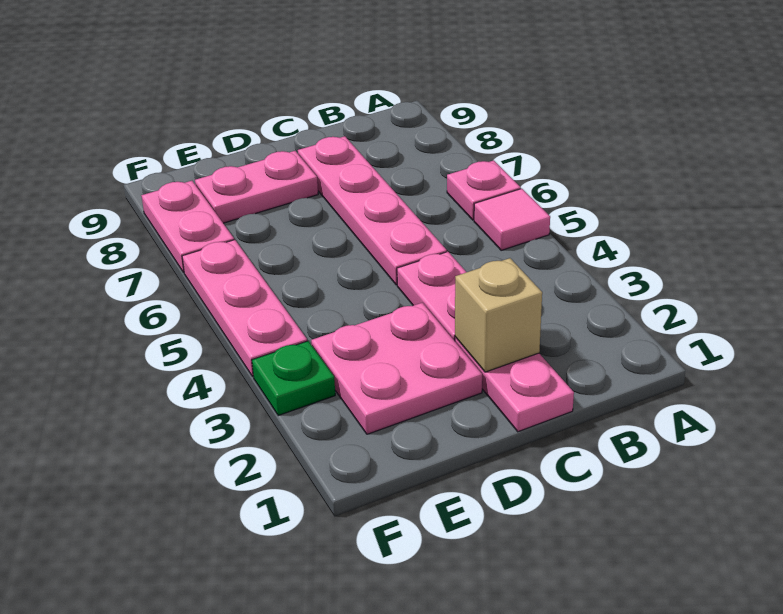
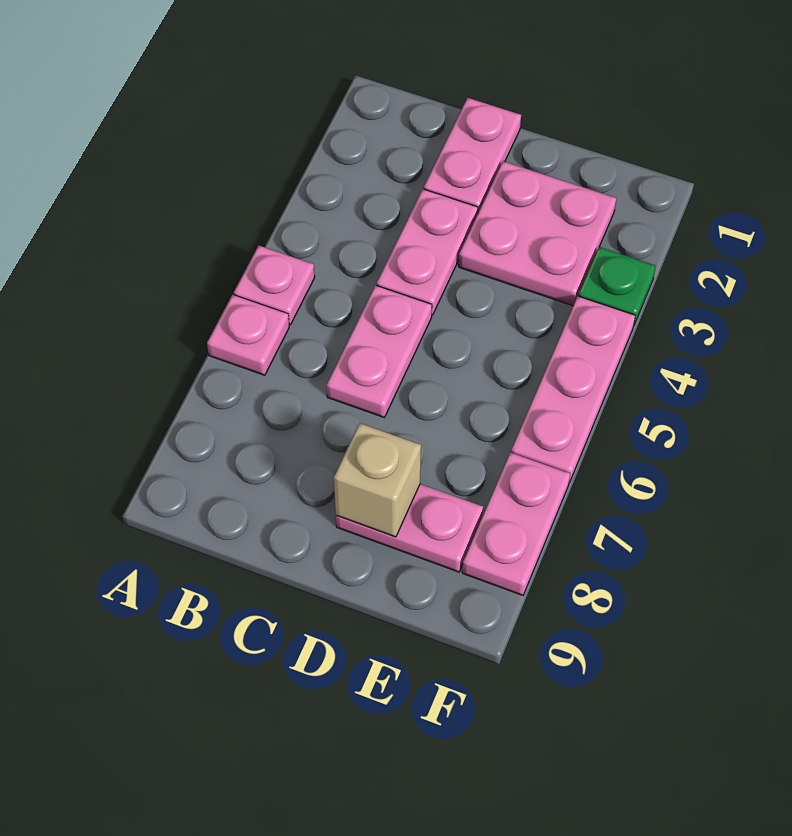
pink 1x1 tile [474,189,550,250] -> pink 1x1 plate [234,246,315,325]
tan 1x1 brick [455,258,542,372] -> tan 1x1 brick moved to [334,423,421,537]
pink 1x4 plate [298,136,447,285] -> pink 1x2 plate [327,285,432,417]

